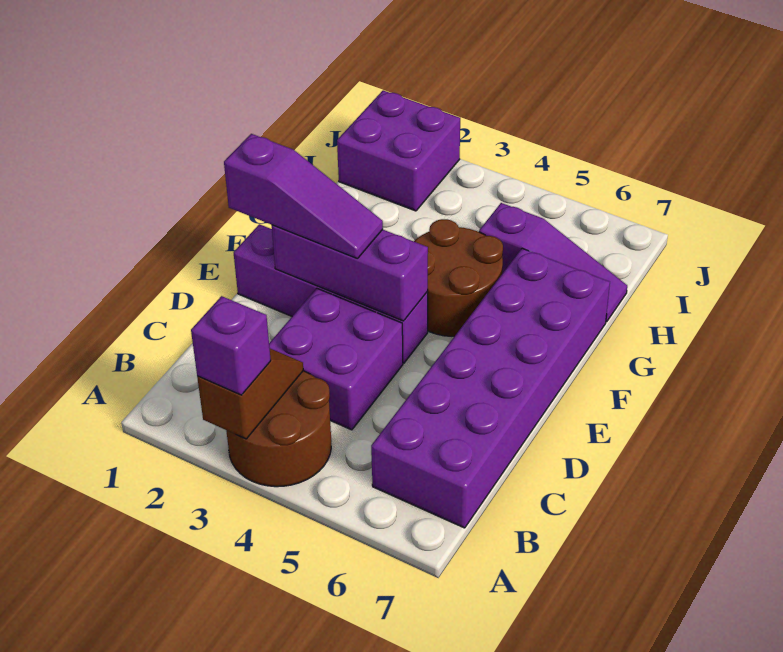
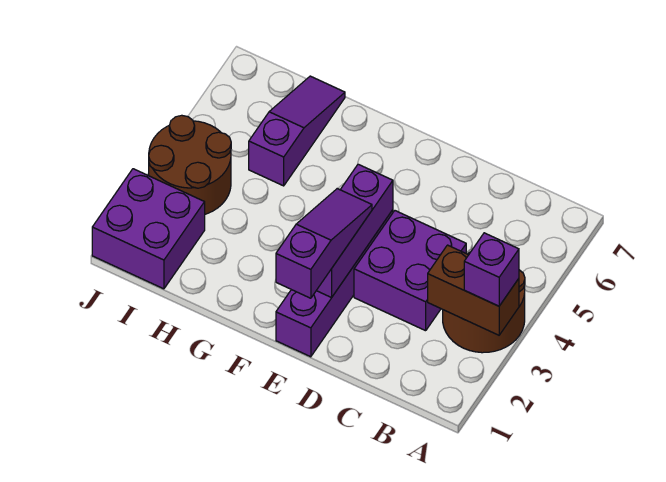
brown 1x2 slope [197,349,303,439] -> brown 1x2 brick [428,245,519,335]
purple 2x6 brick [371,248,610,528] -> none
brown 2x2 round brick [414,219,503,336] -> brown 2x2 round brick moved to [149,115,231,214]

